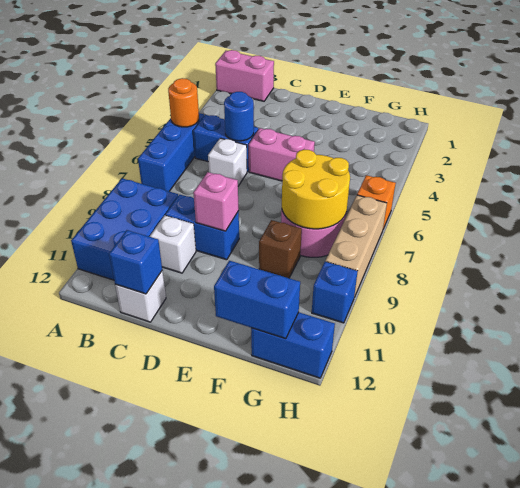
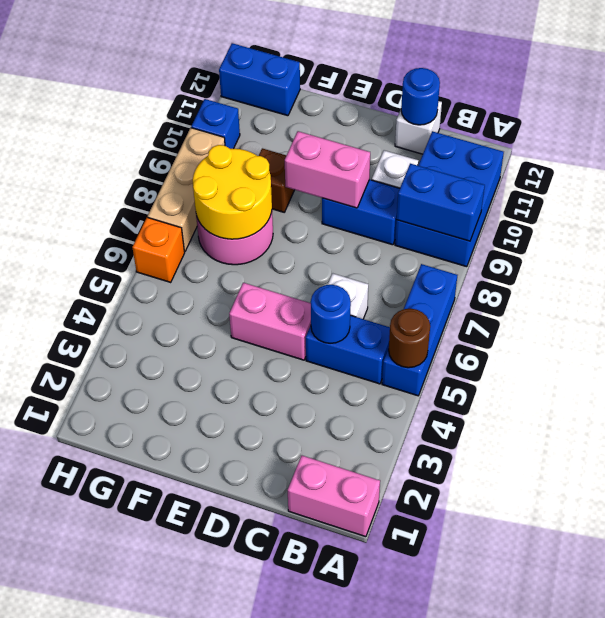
orange 1x1 round brick [168,78,199,127] -> brown 1x1 round brick [389,309,430,368]
blue 1x1 brick [109,230,162,294] -> blue 1x1 round brick [401,68,440,125]
pink 1x1 brick [193,172,239,231] -> pink 1x2 brick [285,131,370,208]
blue 1x2 brick [214,261,300,339] -> blue 1x2 brick moved to [396,164,485,241]

